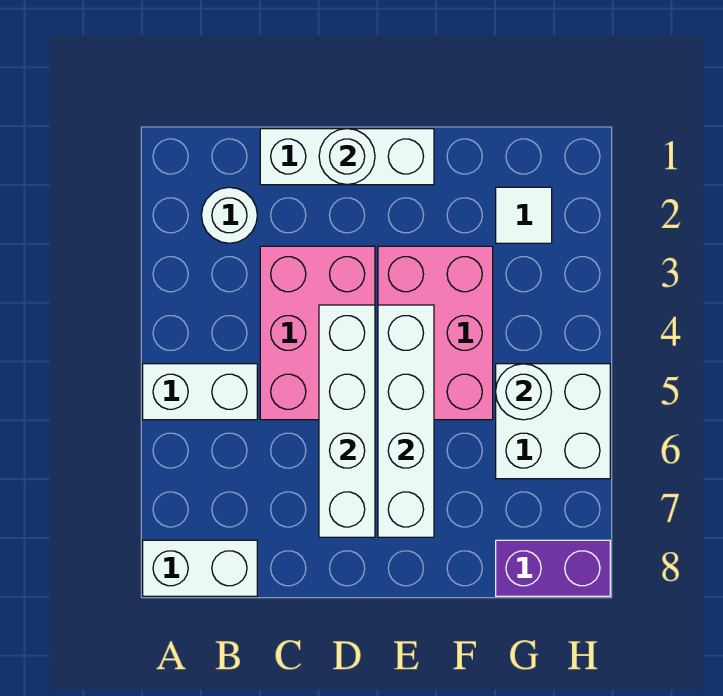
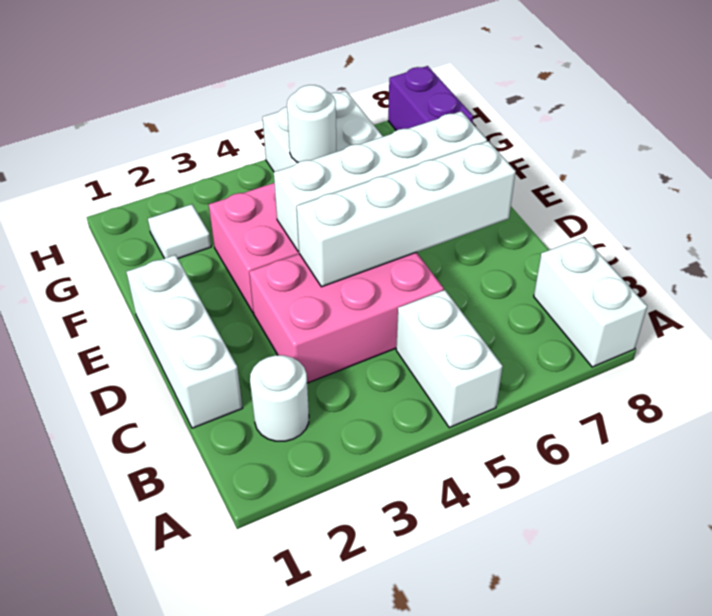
white 1x1 round brick [319,129,375,185] -> none

